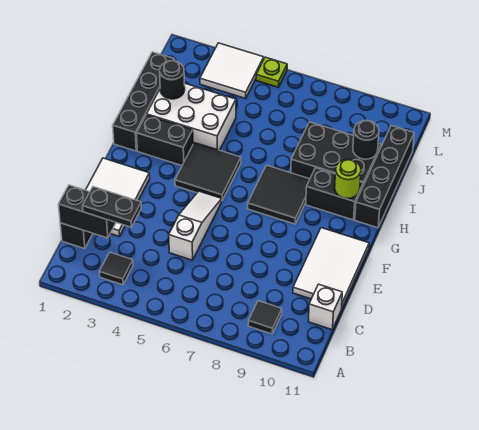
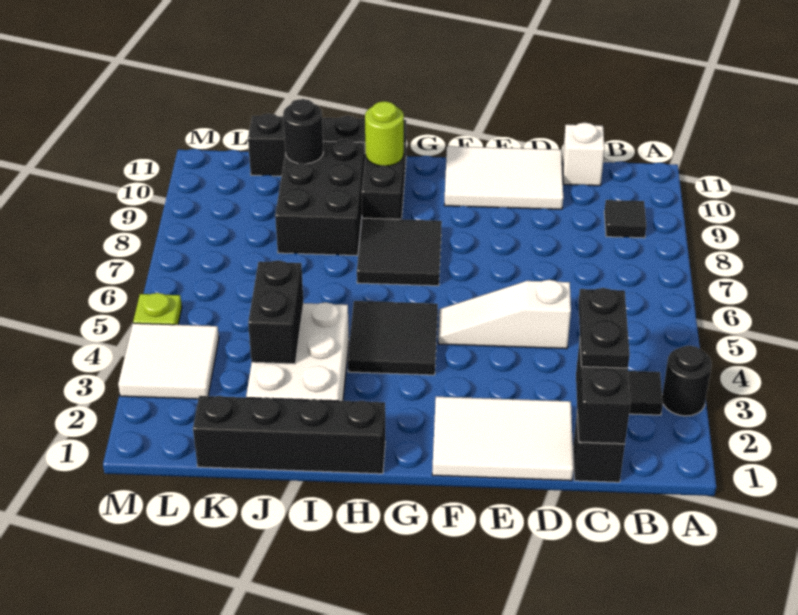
black 1x2 brick [137,115,193,166] -> black 1x2 brick moved to [248,260,303,364]
black 1x1 round brick [160,61,185,99] -> black 1x1 round brick moved to [662,346,712,416]

